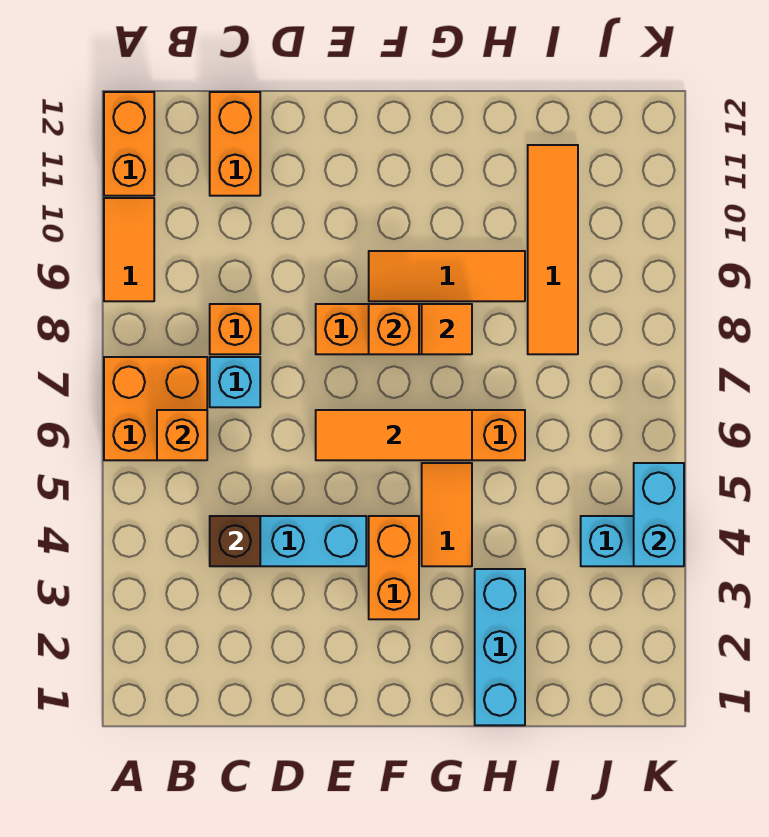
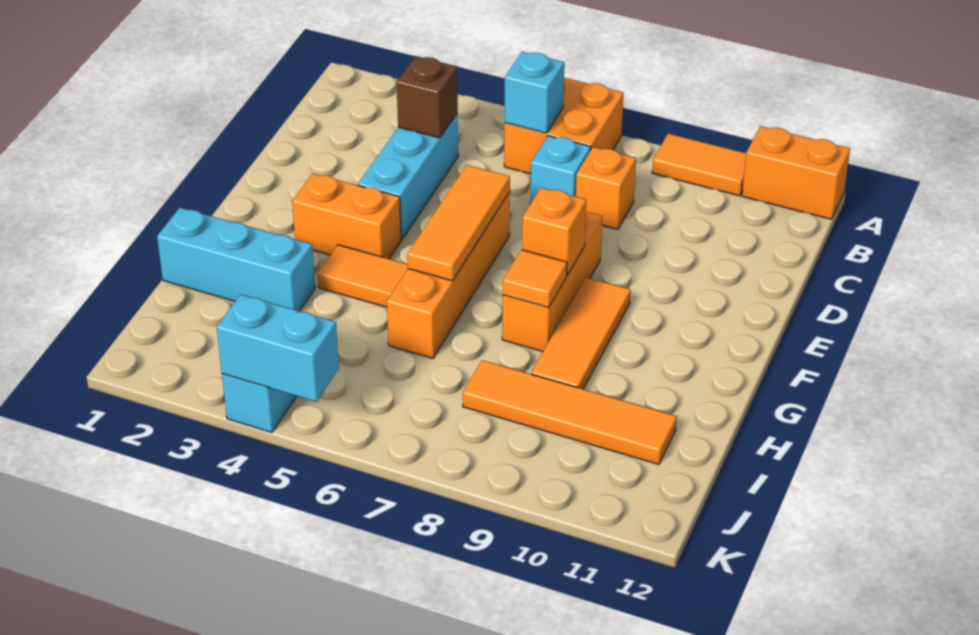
orange 1x1 brick [157,410,207,460] -> cyan 1x1 brick [504,52,564,133]
orange 1x2 brick [210,92,260,196] -> none

